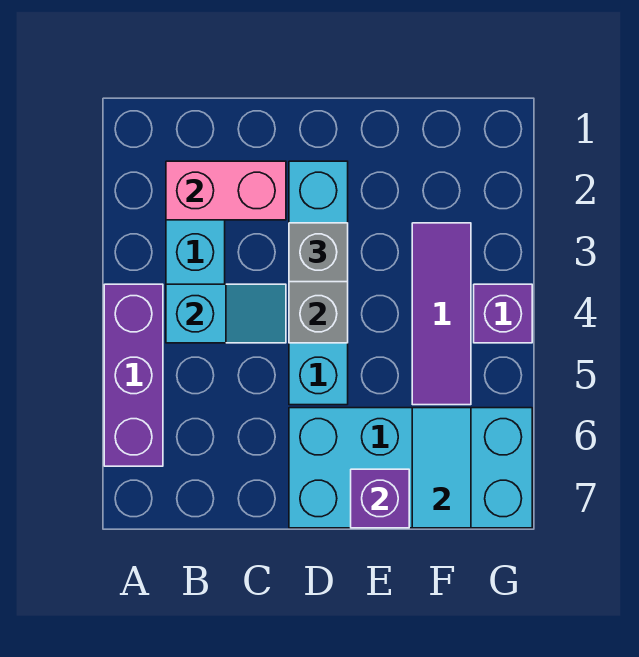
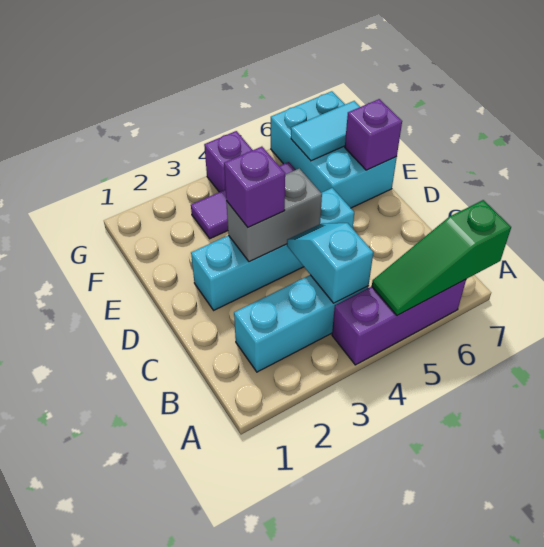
none -> green 1x3 slope [372,200,511,315]
pink 1x2 brick [166,161,286,220] -> none
grey 1x1 brick [289,223,348,282] -> purple 1x1 brick [224,147,286,227]
cyan 2x4 brick [289,408,532,528] -> cyan 2x3 brick [271,91,397,208]

